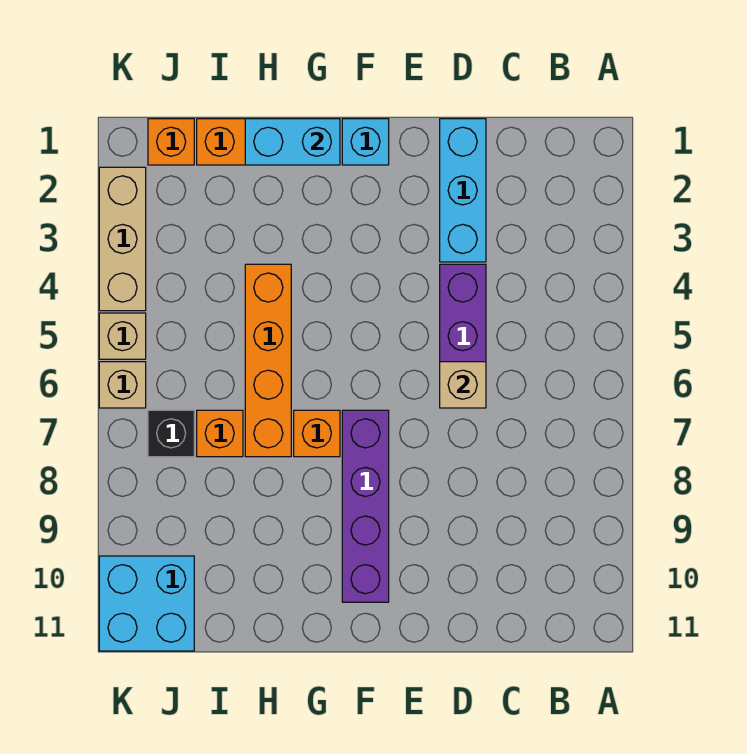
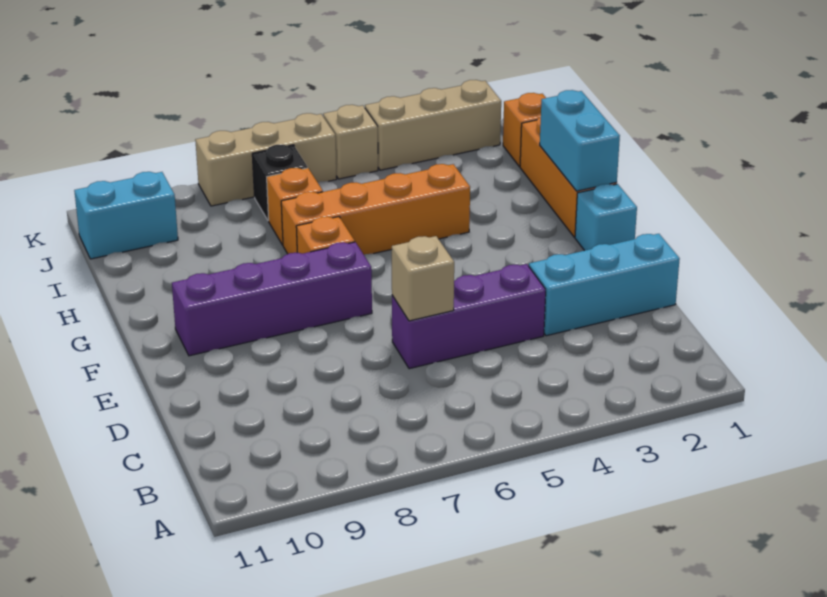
cyan 2x2 brick [99,556,194,651] -> cyan 1x2 brick [74,172,178,259]
tan 1x1 brick [99,362,146,408] -> tan 1x3 brick [195,113,337,206]

